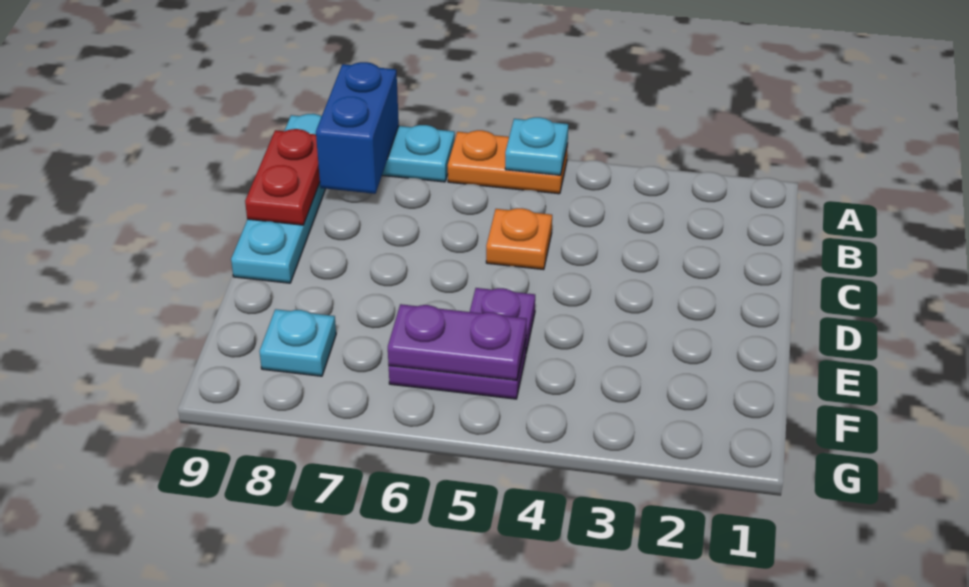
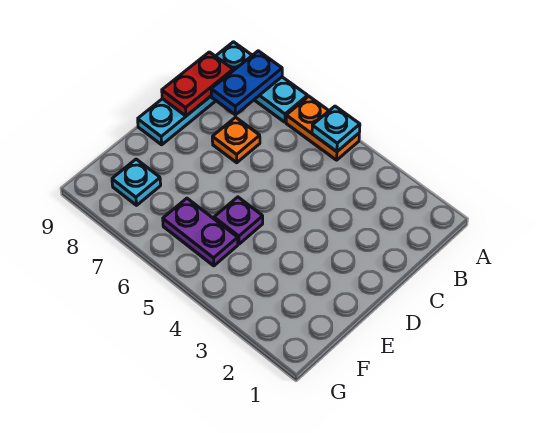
blue 1x2 brick [316,62,399,194] -> blue 1x2 plate [211,51,282,115]
orange 1x1 plate [486,208,552,270] -> orange 1x1 plate moved to [212,117,260,163]
purple 1x2 plate [388,304,527,380] -> none

